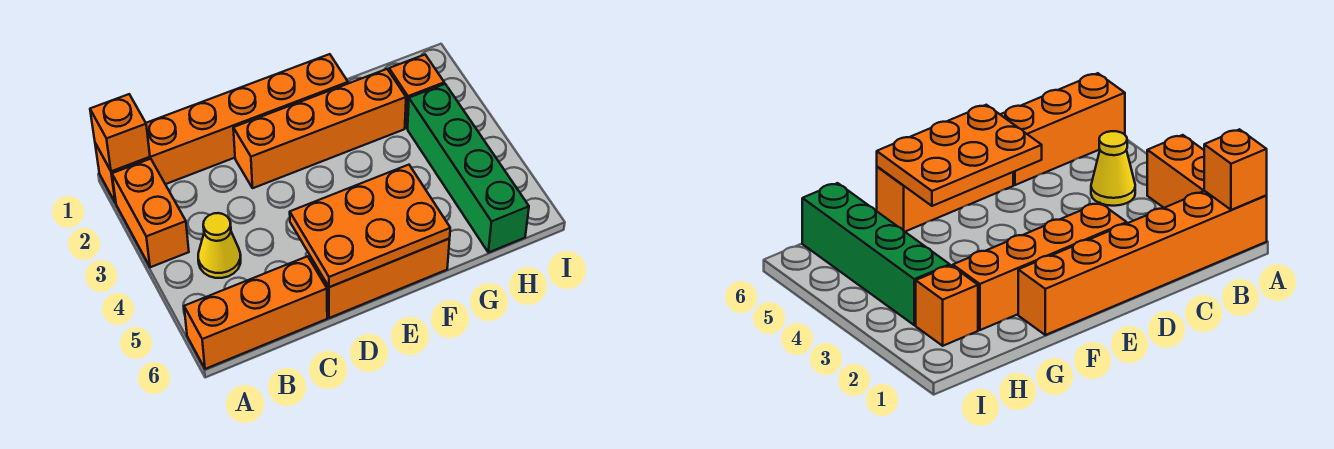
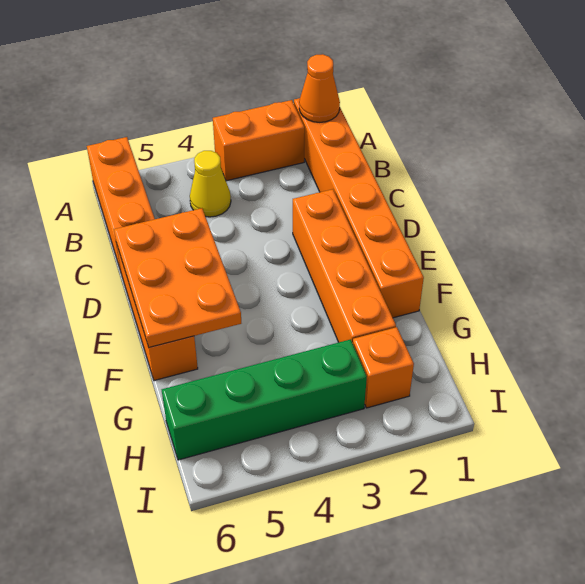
orange 1x1 brick [90,94,150,171] -> orange 1x1 cone [299,54,340,122]

